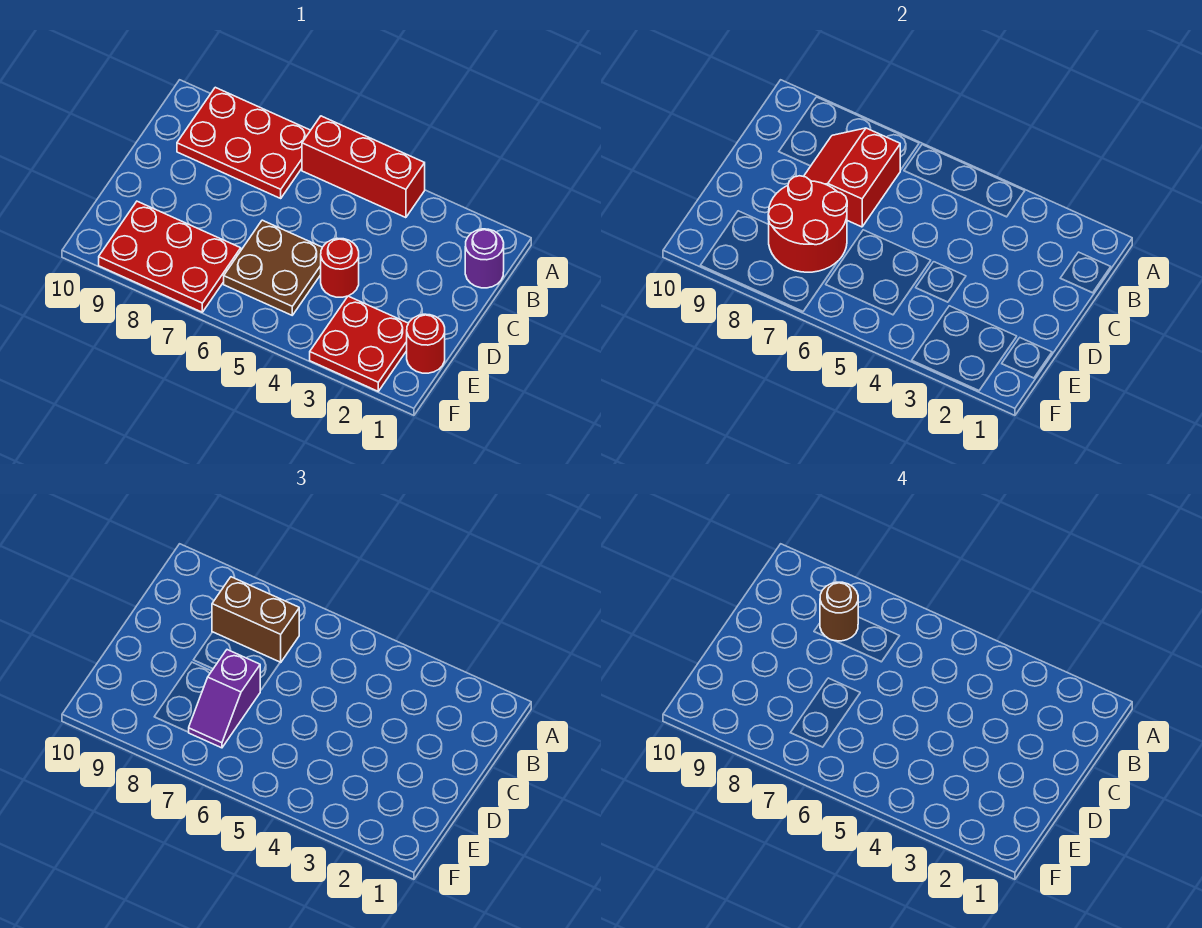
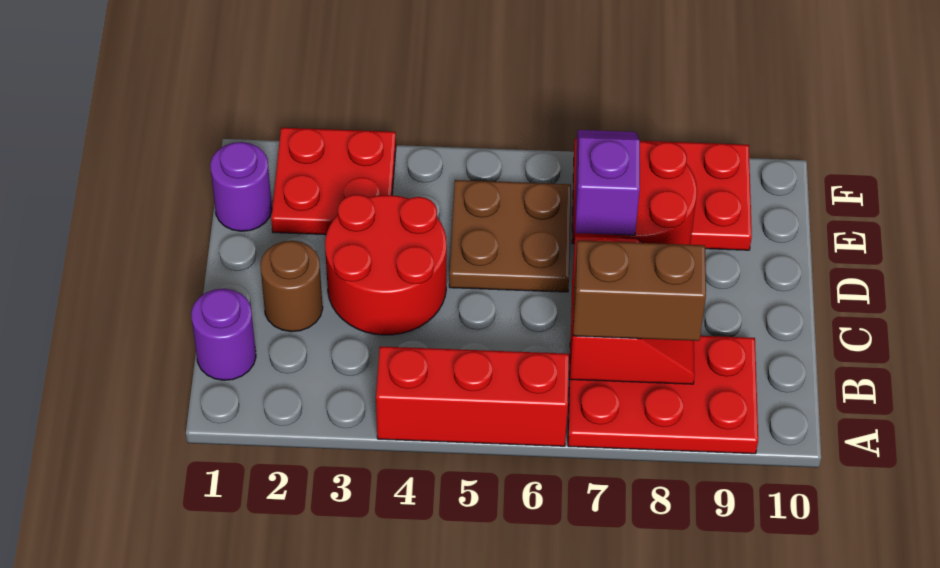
brown 1x1 round brick [820,582,858,641] -> brown 1x1 round brick moved to [260,241,323,332]
red 1x1 round brick [321,238,359,297] -> red 2x2 round brick [325,195,447,335]
red 1x1 round brick [407,314,445,373] -> purple 1x1 round brick [210,142,272,231]

